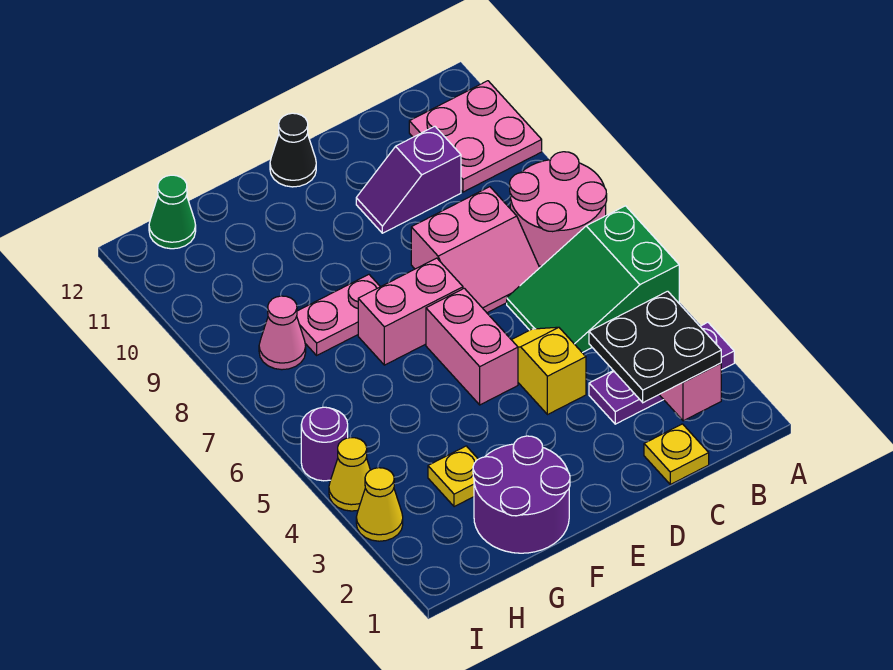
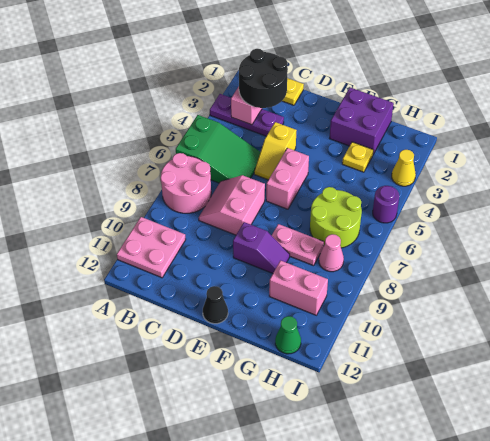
black 2x2 plate [589,291,721,403] -> black 2x2 round brick [239,49,288,108]
pink 2x2 slope [411,187,540,313] -> pink 2x2 slope turned to [199,175,265,235]
purple 1x2 slope [356,126,461,233] -> purple 1x2 slope moved to [233,222,290,273]
pink 1x2 brick [358,258,463,365] -> pink 1x2 brick moved to [269,260,328,315]
purple 2x2 round brick [473,436,570,553] -> purple 2x2 brick [329,88,394,154]
none -> lime 2x2 round brick [310,187,362,248]
yellow 1x1 cone [329,437,370,511] -> none

